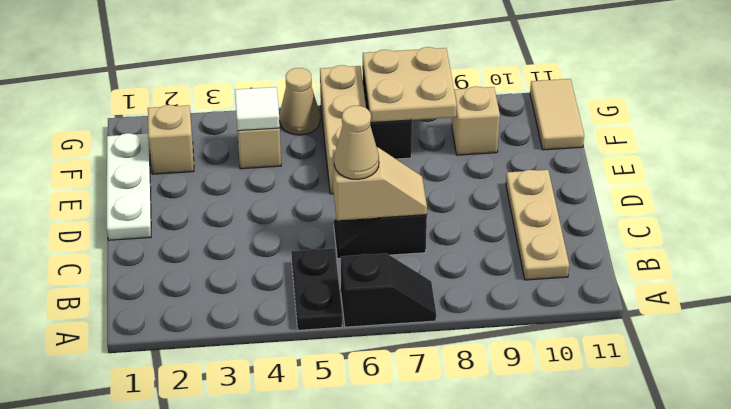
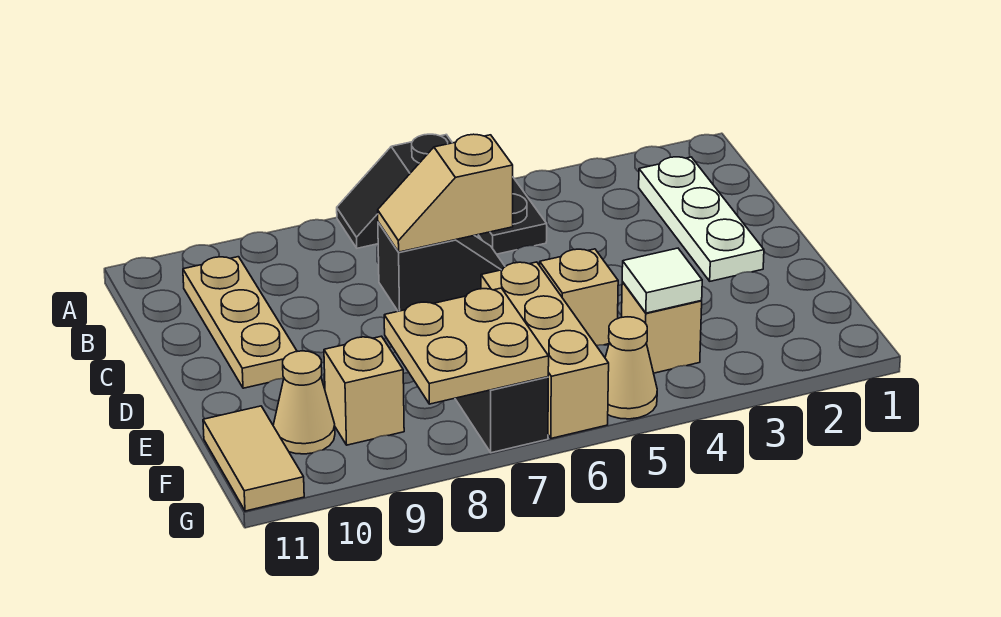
tan 1x1 cone [334,106,379,179] -> tan 1x1 cone moved to [273,351,335,454]
white 1x3 plate [107,133,151,240] -> white 1x3 plate moved to [639,157,764,281]
tan 1x1 brick [148,105,194,174] -> tan 1x1 brick moved to [540,249,618,345]

